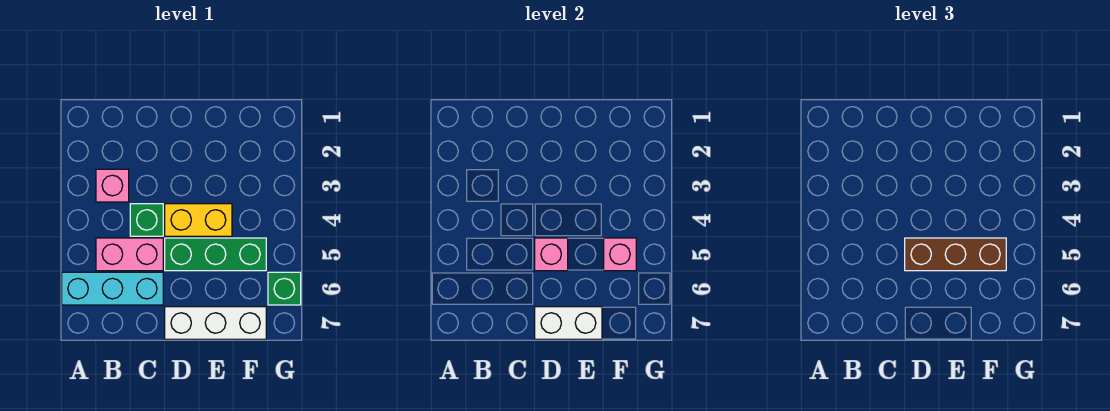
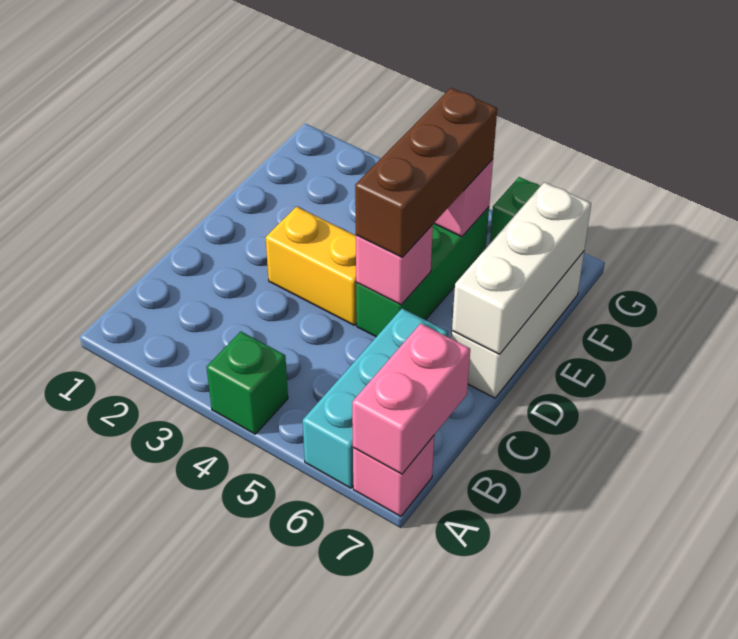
pink 1x1 brick [96,169,129,202] -> pink 1x1 brick moved to [353,436,434,516]
pink 1x2 brick [96,238,163,271] -> pink 1x2 brick moved to [352,323,470,474]
green 1x1 brick [130,204,163,236] -> green 1x1 brick moved to [206,331,288,434]
yellow 1x2 brick [165,204,232,236] -> yellow 1x2 brick turned to [266,207,357,325]
white 1x2 brick [535,307,602,339] -> white 1x3 brick [452,182,591,354]

